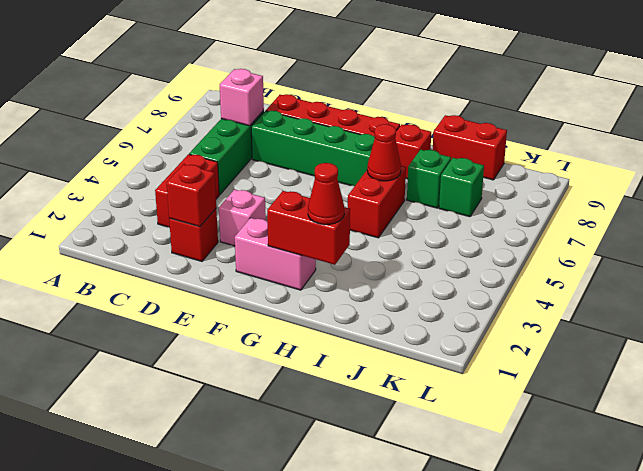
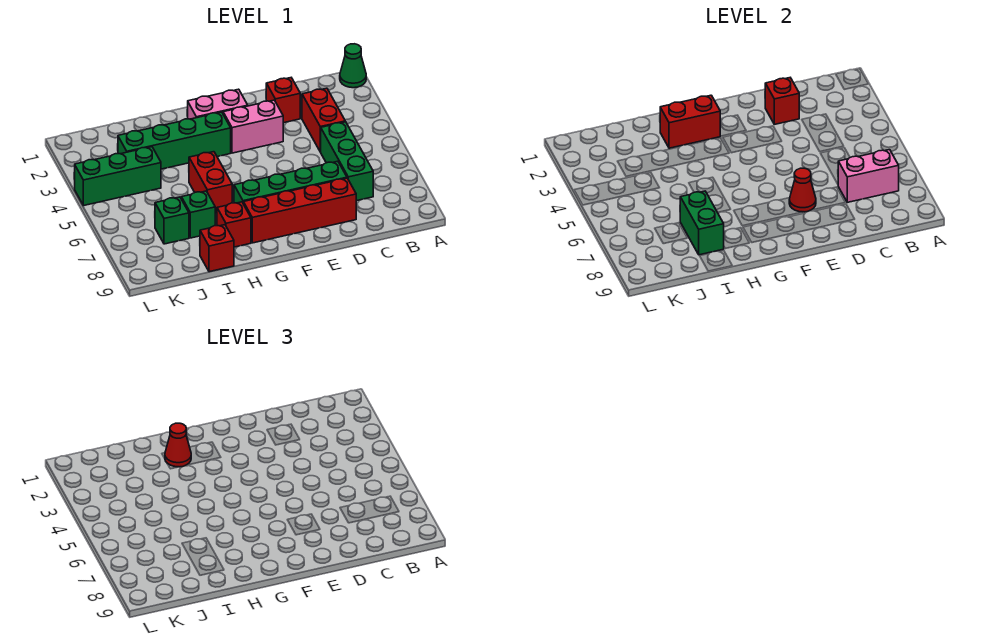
none -> green 1x1 cone [340,44,366,88]
pink 1x1 brick [220,69,264,126] -> pink 1x2 brick [838,150,899,202]
pink 1x1 brick [219,189,266,246] -> pink 1x2 brick [223,100,283,153]
none -> green 1x4 brick [118,112,231,169]
red 1x1 cone [367,124,401,181] -> red 1x1 cone moved to [789,168,816,212]
none -> green 1x2 brick [680,191,724,255]
red 1x2 brick [433,115,507,180] -> red 1x1 brick [200,225,234,272]
none -> green 1x3 brick [75,147,161,206]

